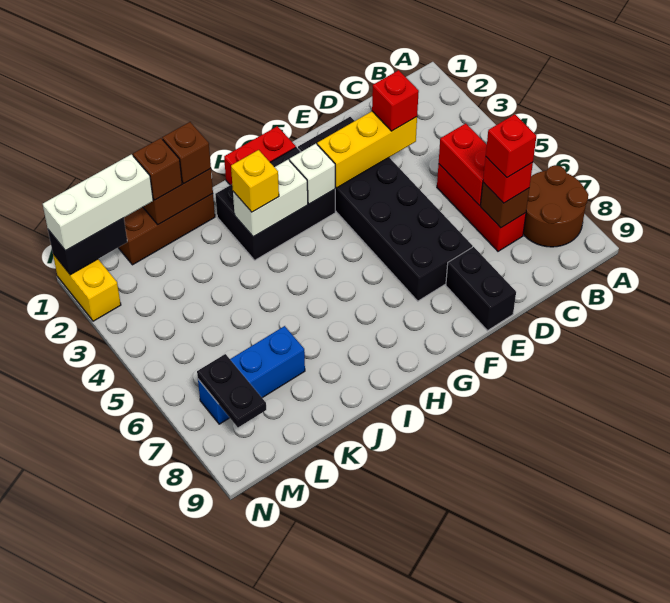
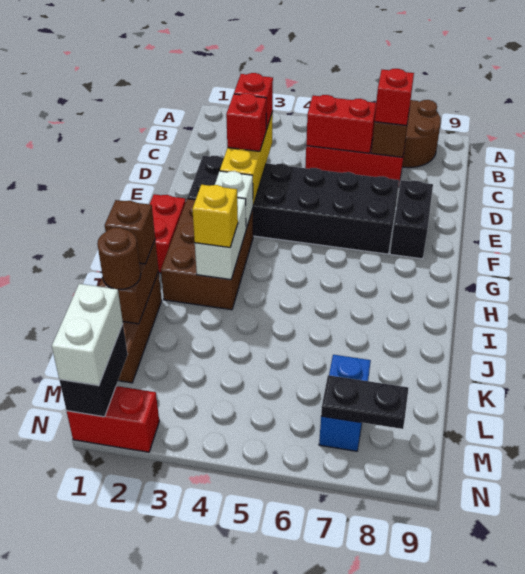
red 1x1 brick [486,114,536,177] -> red 1x1 brick moved to [226,93,266,151]
black 1x2 brick [446,247,516,331] -> black 1x2 brick turned to [390,180,433,259]
black 2x3 brick [215,147,335,260] -> brown 2x3 brick [161,199,253,310]
brown 1x1 brick [133,138,182,200] -> brown 1x1 round brick [97,227,141,289]
blue 1x3 brick [198,326,305,424] -> blue 1x2 brick [319,355,371,451]
white 1x3 brick [43,154,153,251] -> white 1x2 brick [52,284,123,386]
yellow 1x2 brick [53,254,121,321] -> red 1x2 brick [67,386,159,452]

